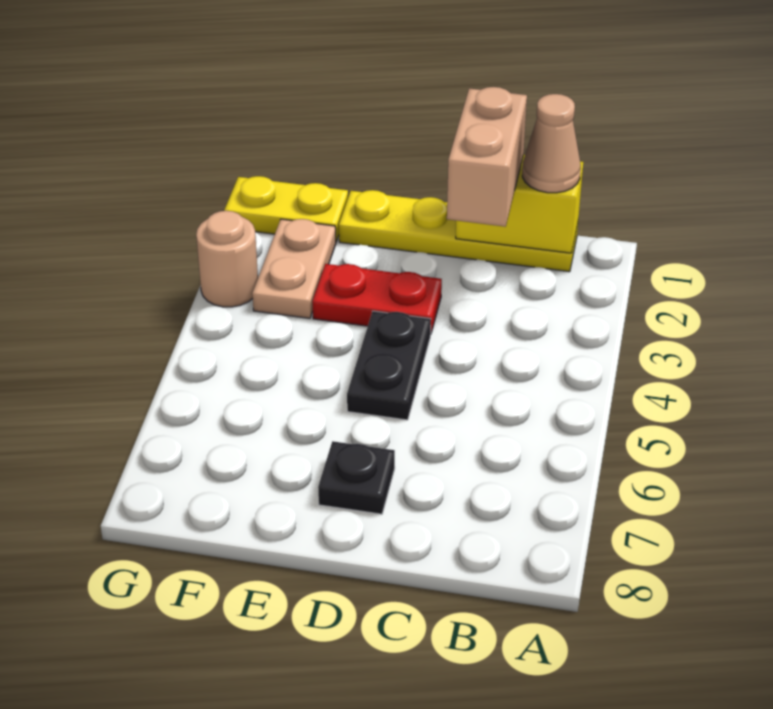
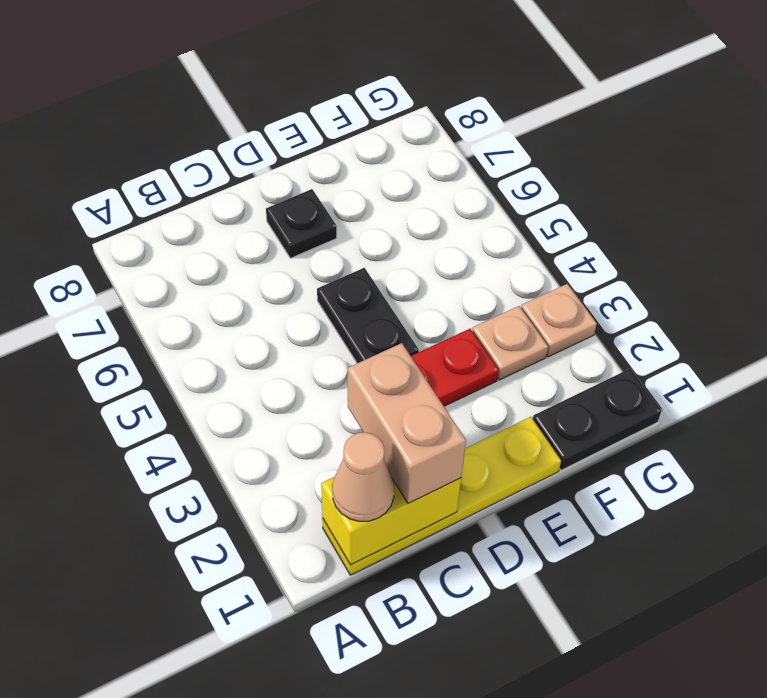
yellow 1x2 plate [224,176,348,242] -> black 1x2 plate [533,369,661,470]
tan 1x2 plate [252,219,336,318] -> tan 1x1 plate [472,306,548,380]
tan 1x1 round brick [196,211,258,307] -> tan 1x1 plate [521,284,597,357]

